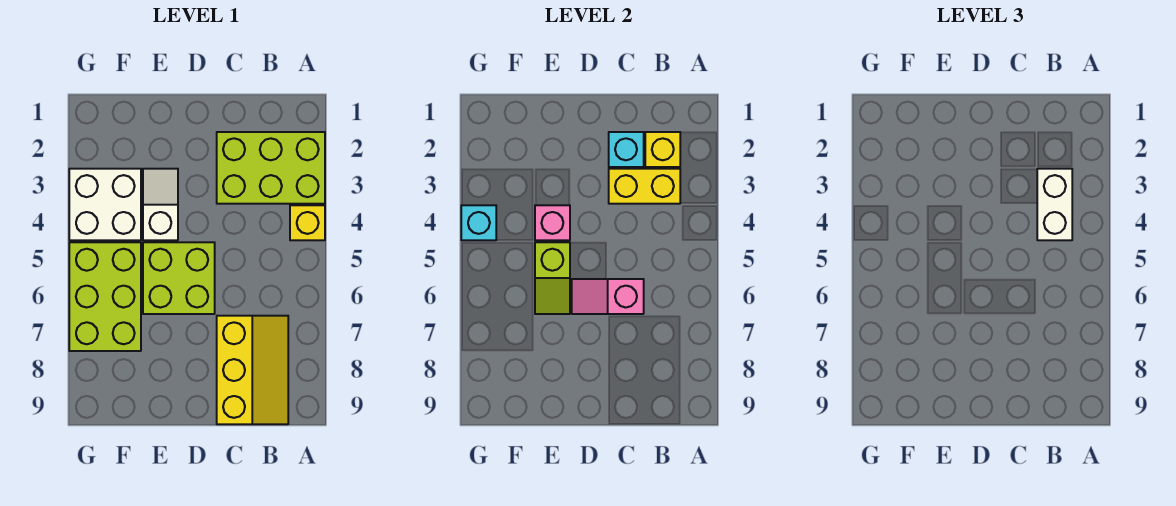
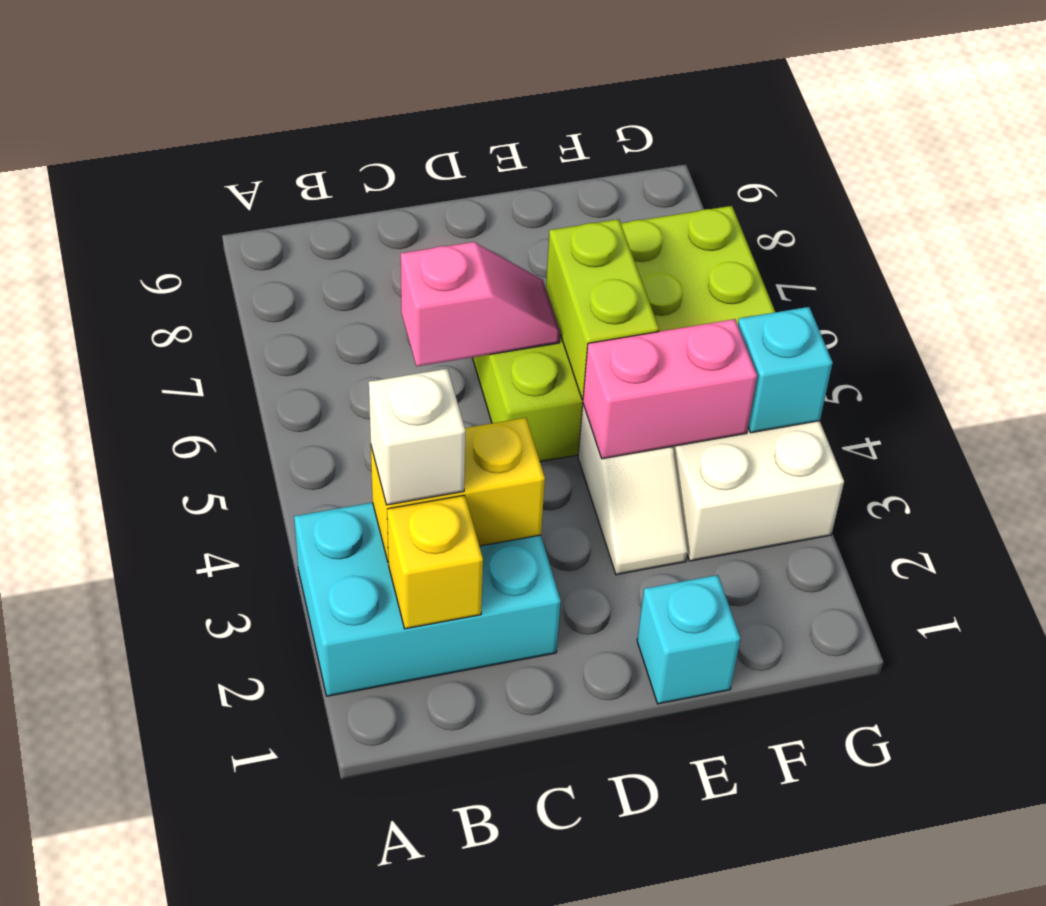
lime 2x3 brick [217,132,325,204] -> cyan 2x3 brick [294,502,561,696]
yellow 1x1 brick [290,205,325,240] -> none
white 1x2 brick [1037,169,1072,240] -> white 1x1 brick [369,369,466,505]
yellow 2x3 slope [217,316,288,424] -> none
cyan 1x1 brick [609,132,644,167] -> cyan 1x1 brick moved to [637,575,741,704]
pink 1x1 brick [535,205,570,240] -> pink 1x2 brick [583,319,757,459]
lime 1x2 slope [535,242,570,314] -> lime 1x2 brick [546,219,659,399]

